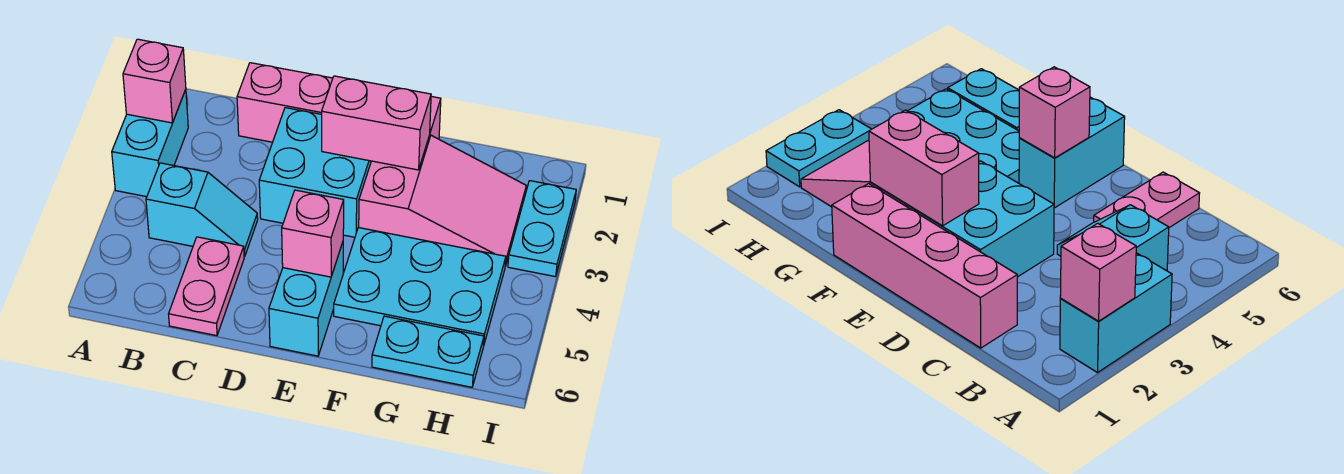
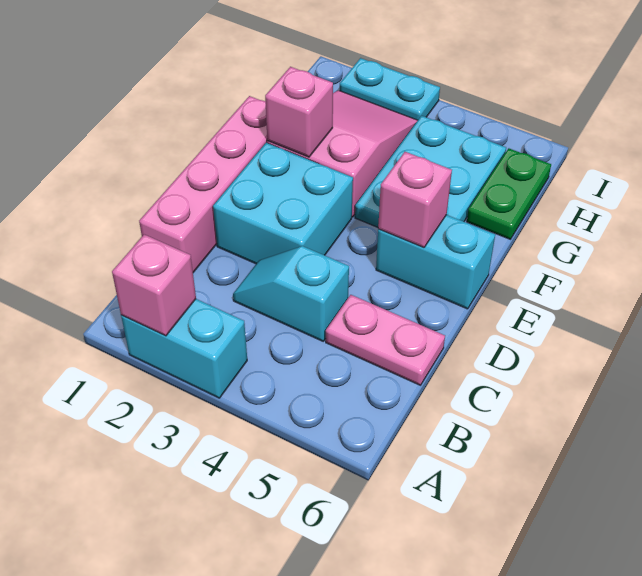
cyan 1x2 slope [146,163,258,257] -> cyan 1x2 slope turned to [233,246,349,341]
pink 1x2 brick [322,76,431,170] -> pink 1x1 brick [265,67,333,157]
cyan 1x2 plate [372,316,484,387] -> green 1x2 plate [467,148,551,239]

